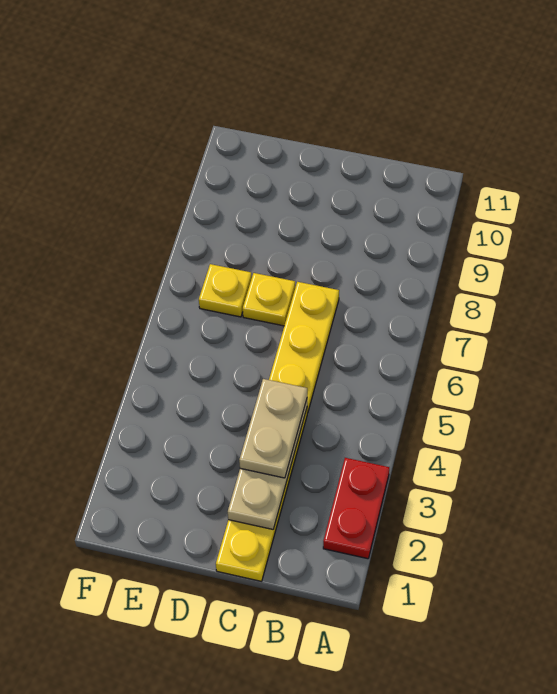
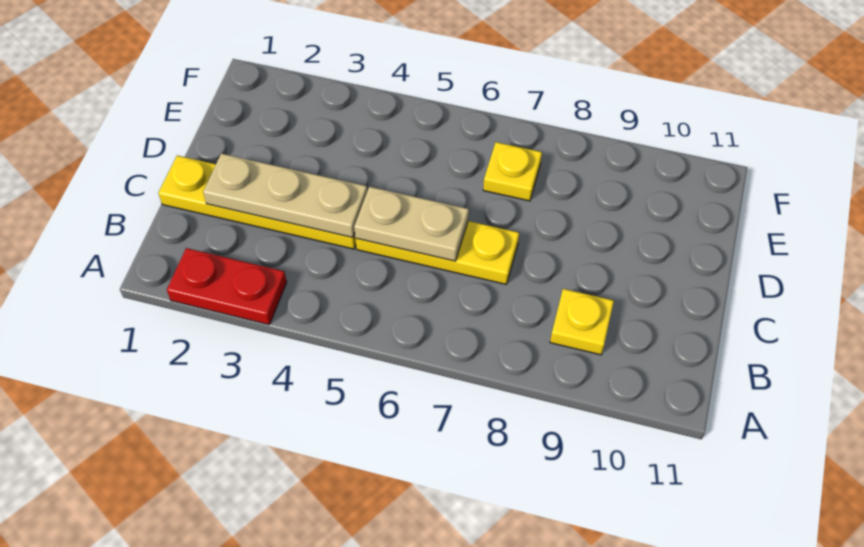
tan 1x2 plate [239,379,307,478] -> tan 1x2 plate moved to [354,187,469,261]
yellow 1x1 plate [243,273,295,326] -> yellow 1x1 plate moved to [550,289,614,355]

